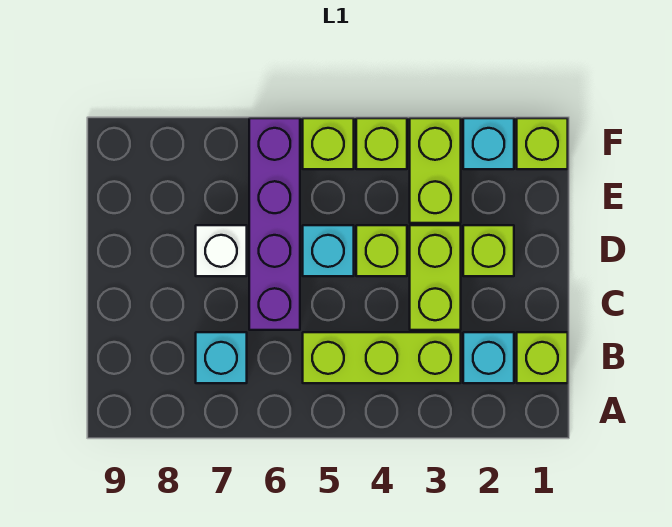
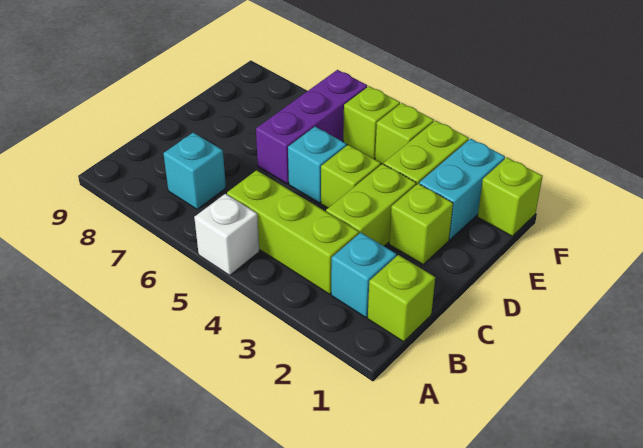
purple 1x4 brick [249,118,300,330] -> purple 1x3 brick [256,70,367,184]
white 1x1 brick [196,225,247,276] -> white 1x1 brick moved to [194,194,259,275]
cyan 1x1 brick [463,118,514,169] -> cyan 1x2 brick [419,139,505,240]

